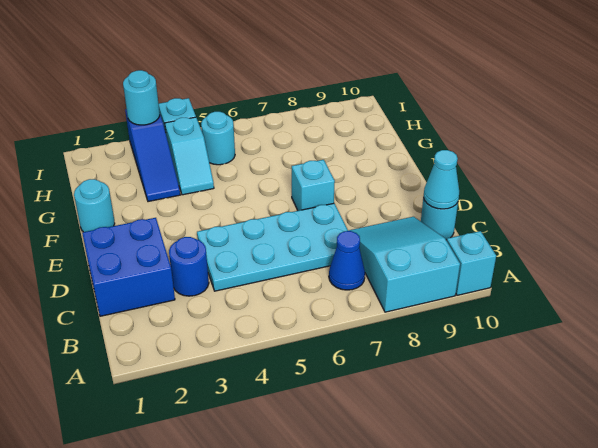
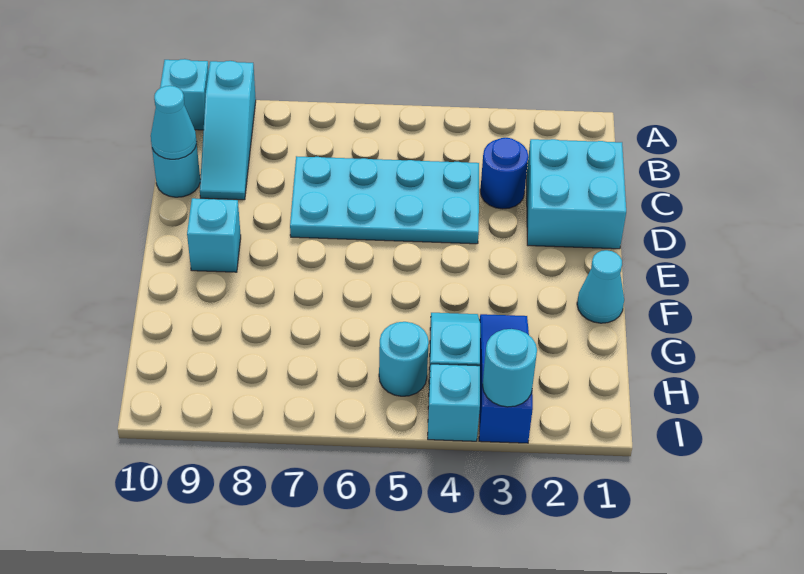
cyan 2x3 slope [348,217,460,312] -> cyan 1x3 slope [200,61,256,200]
blue 1x1 cone [329,231,365,290] -> none
blue 2x2 brick [82,218,175,316] -> cyan 2x2 brick [526,139,626,249]
cyan 1x1 brick [292,160,335,211] -> cyan 1x1 brick moved to [187,198,241,272]
cyan 1x1 round brick [74,179,115,232] -> cyan 1x1 cone [577,250,624,323]

